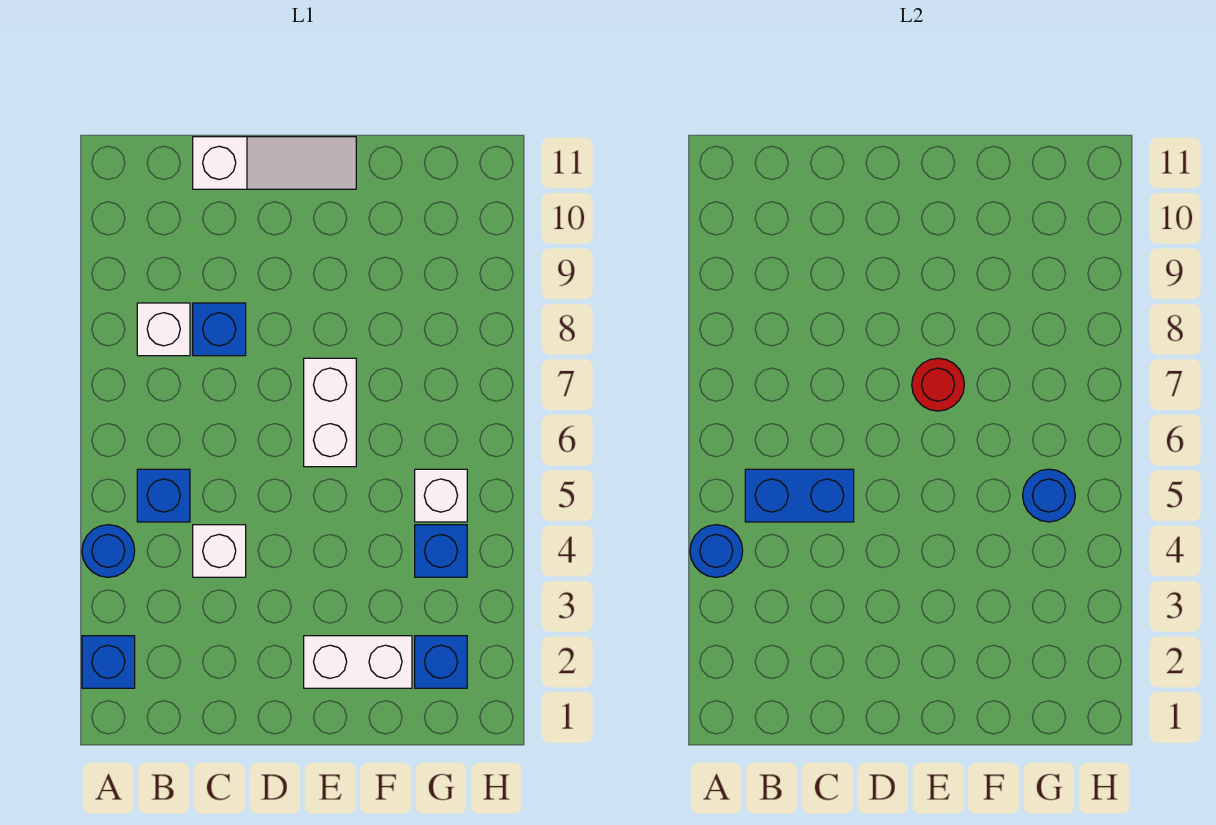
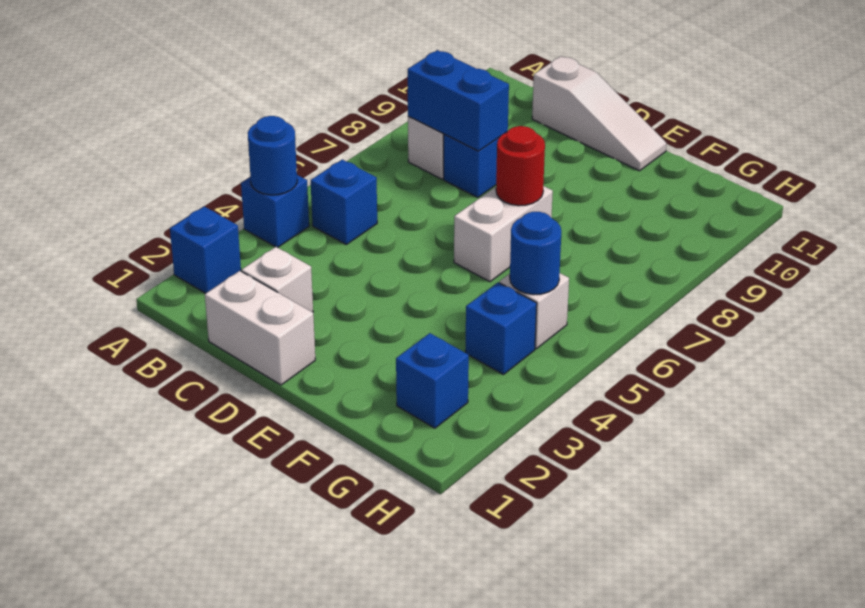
blue 1x1 round brick [82,525,135,577] -> blue 1x1 brick [241,175,309,247]
blue 1x2 brick [745,469,854,522] -> blue 1x2 brick moved to [408,50,509,151]
white 1x1 brick [193,525,246,577] -> white 1x1 brick moved to [242,247,313,312]
white 1x2 brick [304,636,412,688] -> white 1x2 brick moved to [205,271,315,385]

